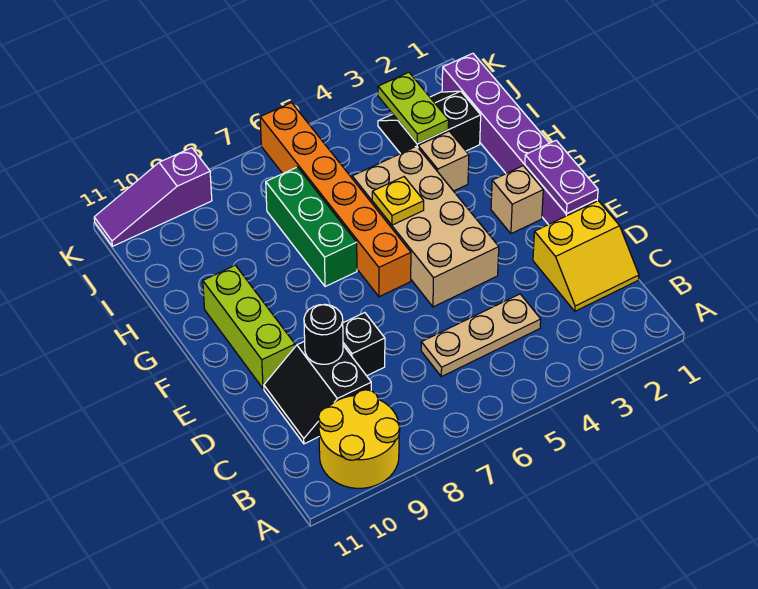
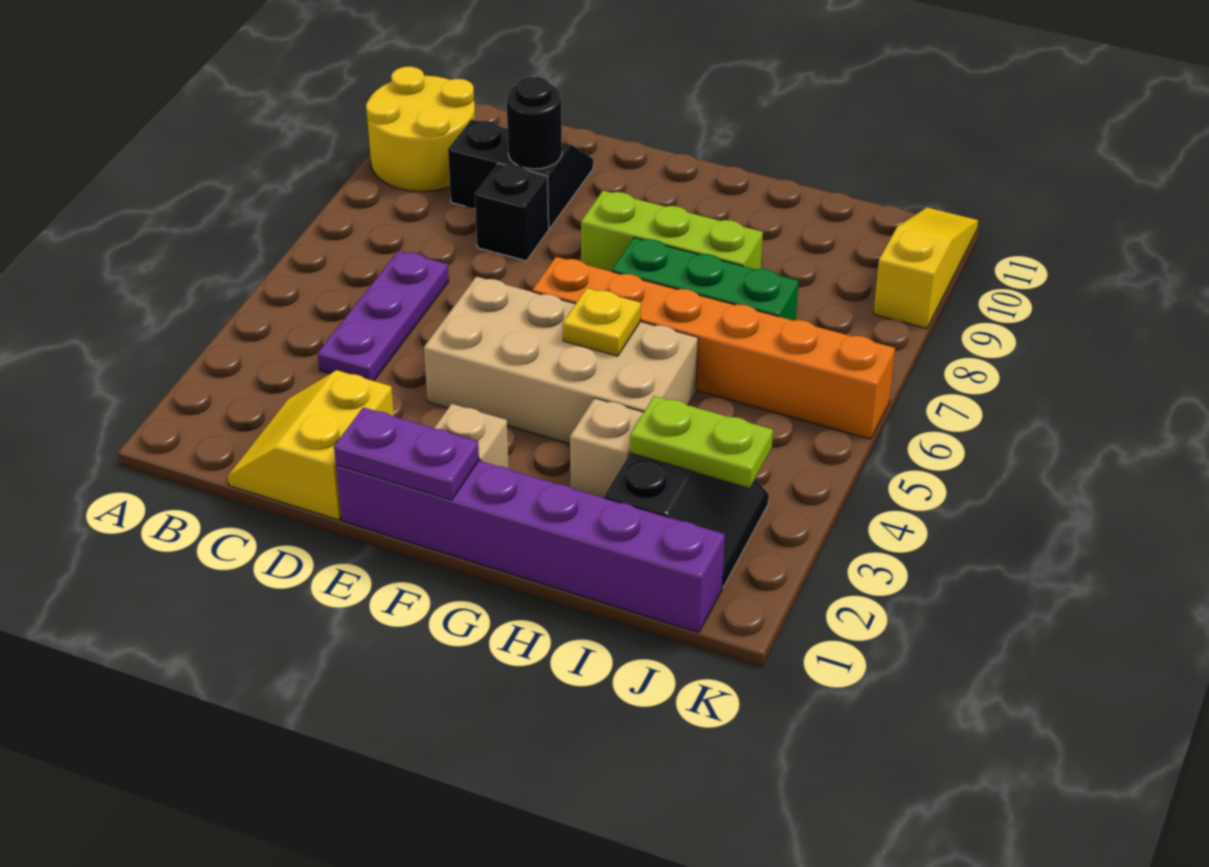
tan 1x3 plate [421,294,541,377] -> purple 1x3 plate [318,251,449,381]
lime 1x3 brick [203,265,295,389] -> lime 1x3 brick moved to [581,191,763,272]
purple 1x3 slope [94,148,212,246] -> yellow 1x3 slope [874,207,978,329]

